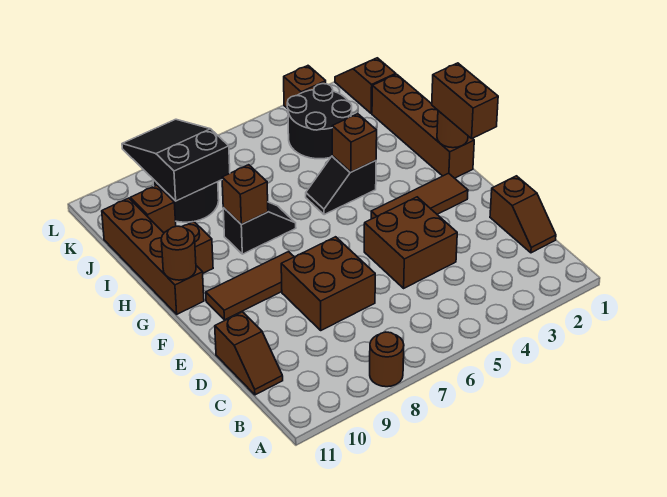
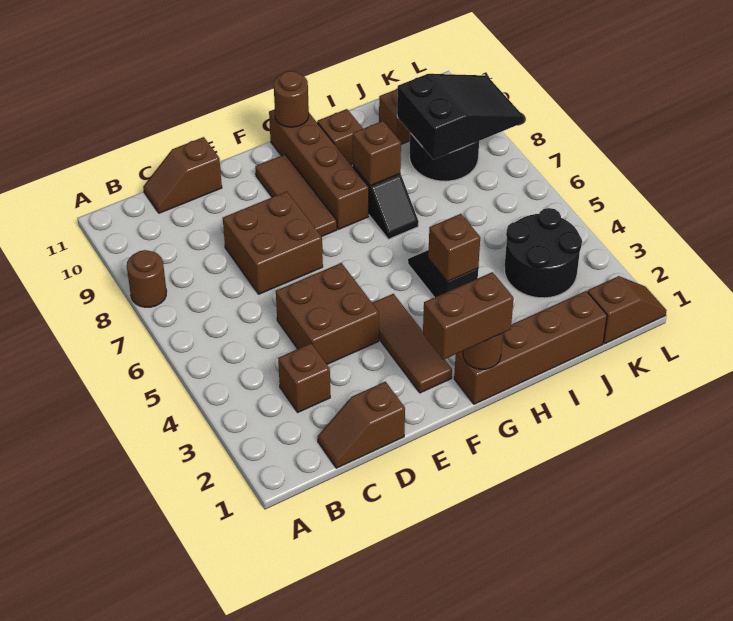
brown 1x4 brick [102,198,204,314] -> brown 1x4 brick turned to [269,109,369,229]
brown 1x1 brick [284,66,326,109] -> brown 1x1 brick moved to [278,343,330,412]

